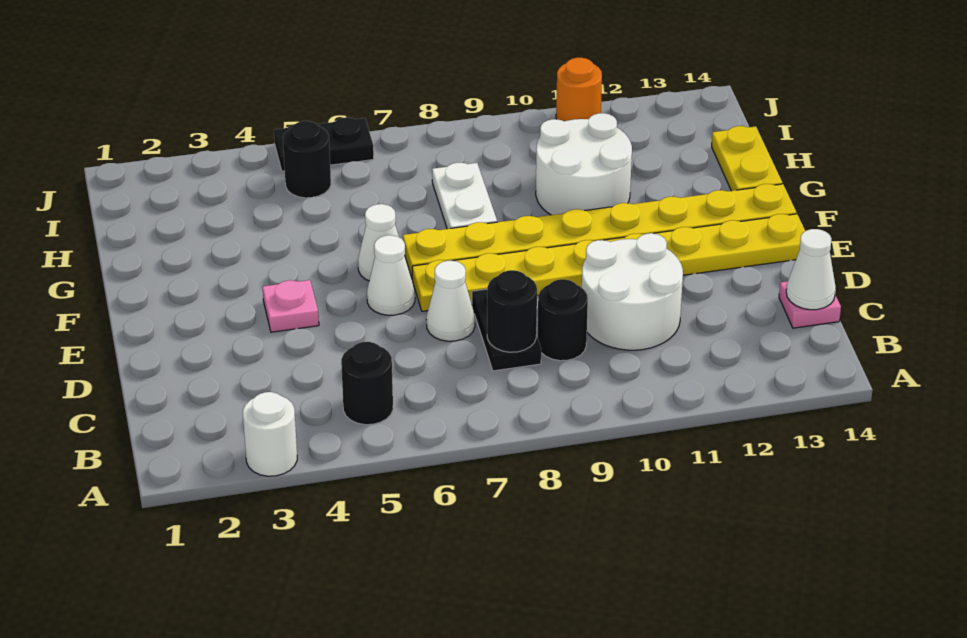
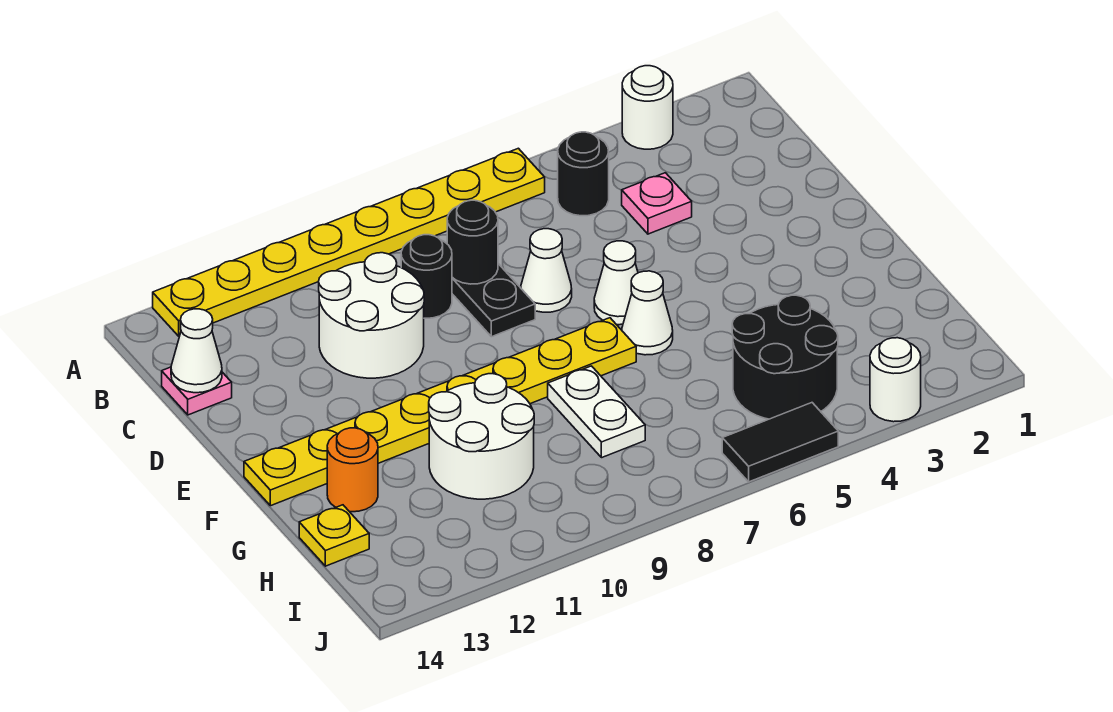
pink 1x1 plate [263,280,319,332] -> pink 1x1 plate moved to [622,173,692,234]
yellow 1x8 plate [412,214,805,311] -> yellow 1x8 plate moved to [153,148,545,336]
yellow 1x2 plate [712,126,782,191] -> yellow 1x1 plate [299,505,369,566]
black 1x1 round brick [283,121,331,198] -> black 2x2 round brick [732,295,838,419]
none -> white 1x1 round brick [870,338,921,422]
black 1x2 plate [274,118,374,171] -> black 1x2 tile [722,403,838,482]
orange 1x1 round brick [556,58,602,121] -> orange 1x1 round brick moved to [327,428,378,512]

